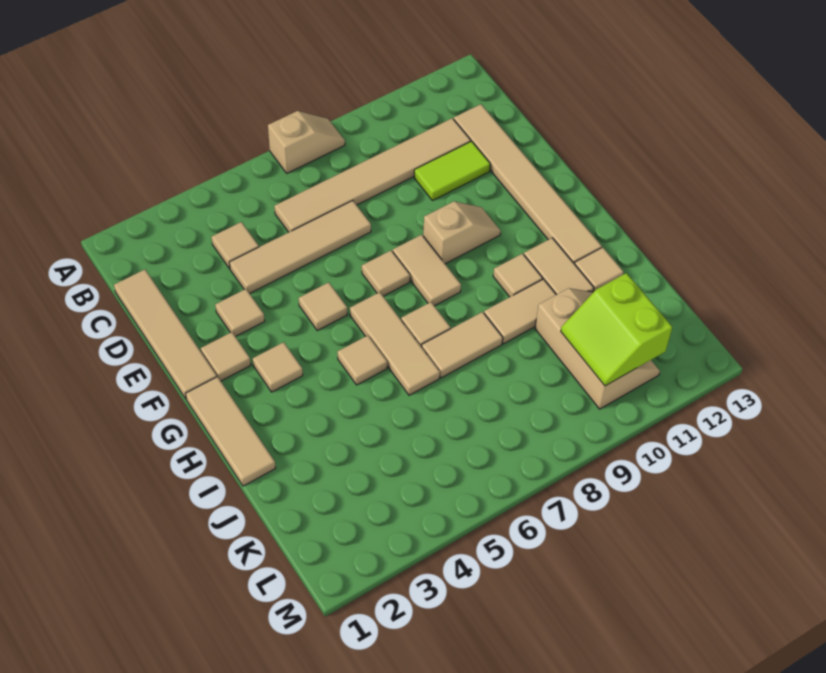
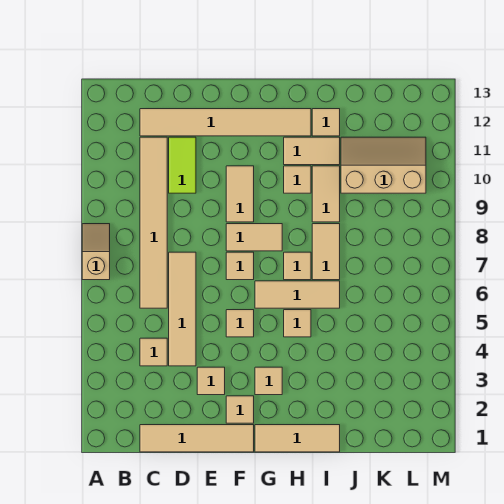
tan 1x2 slope [423,201,501,264] -> tan 1x2 tile [226,166,254,222]
lime 2x2 slope [561,273,672,386] -> none

